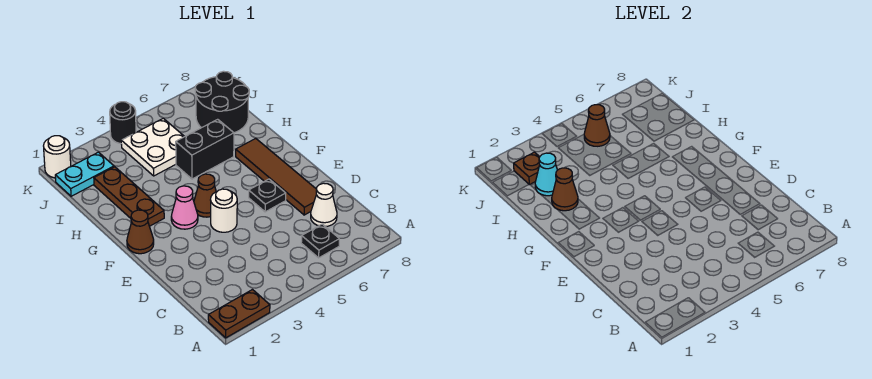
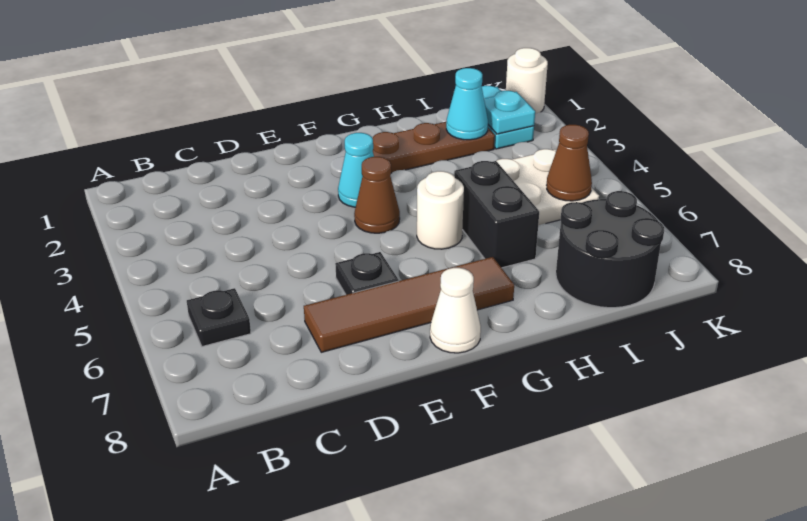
brown 1x2 plate [208,290,270,338] -> none
white 1x1 cone [311,183,337,227] -> white 1x1 cone moved to [430,268,481,353]
white 1x1 round brick [211,189,237,232] -> white 1x1 round brick moved to [417,171,464,249]
brown 1x1 cone [127,210,154,254] -> none
pink 1x1 cone [171,186,198,229] -> cyan 1x1 cone [338,133,374,207]
brown 1x1 cone [552,168,578,211] -> none
brown 1x1 plate [514,152,540,185] -> cyan 1x1 plate [484,91,535,134]
black 1x1 round brick [110,102,136,144] -> none

